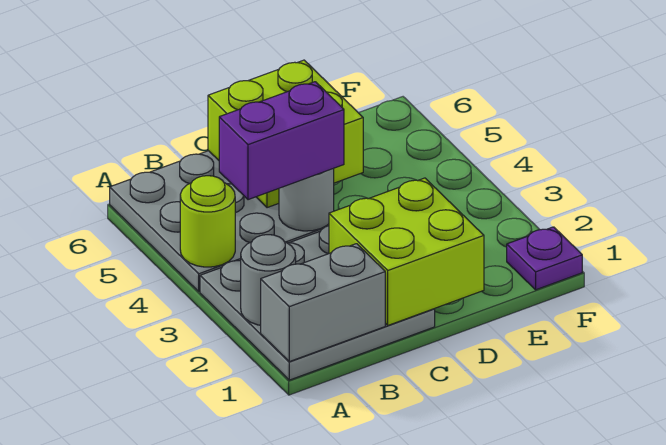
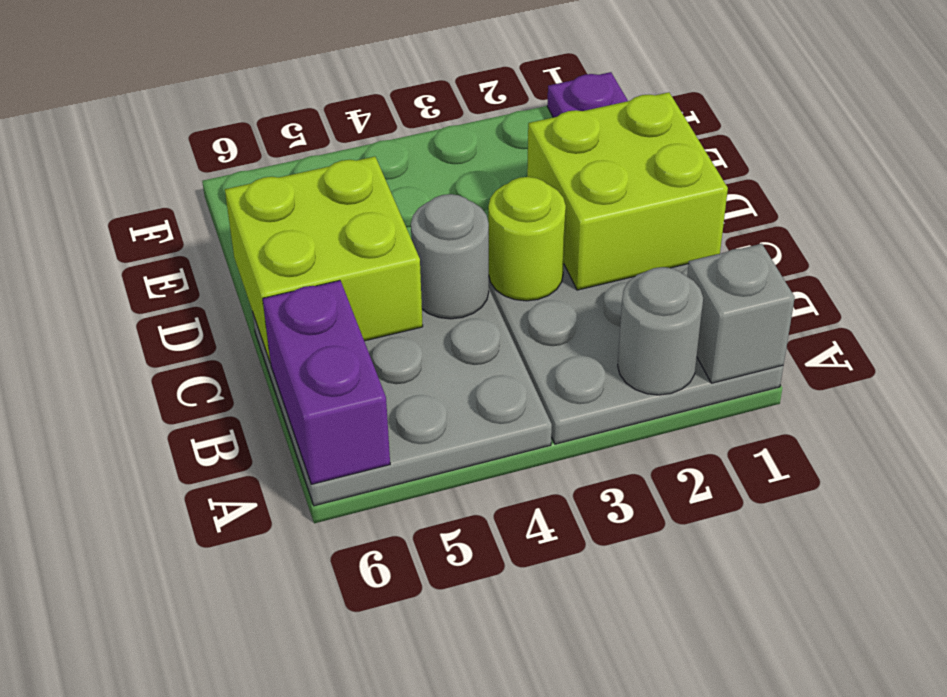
grey 1x2 brick [261,244,385,362] -> grey 1x1 brick [687,244,795,383]
lime 1x1 round brick [180,176,235,267] -> lime 1x1 round brick moved to [488,177,566,301]
purple 1x2 brick [219,82,344,200] -> purple 1x2 brick moved to [263,280,390,484]

